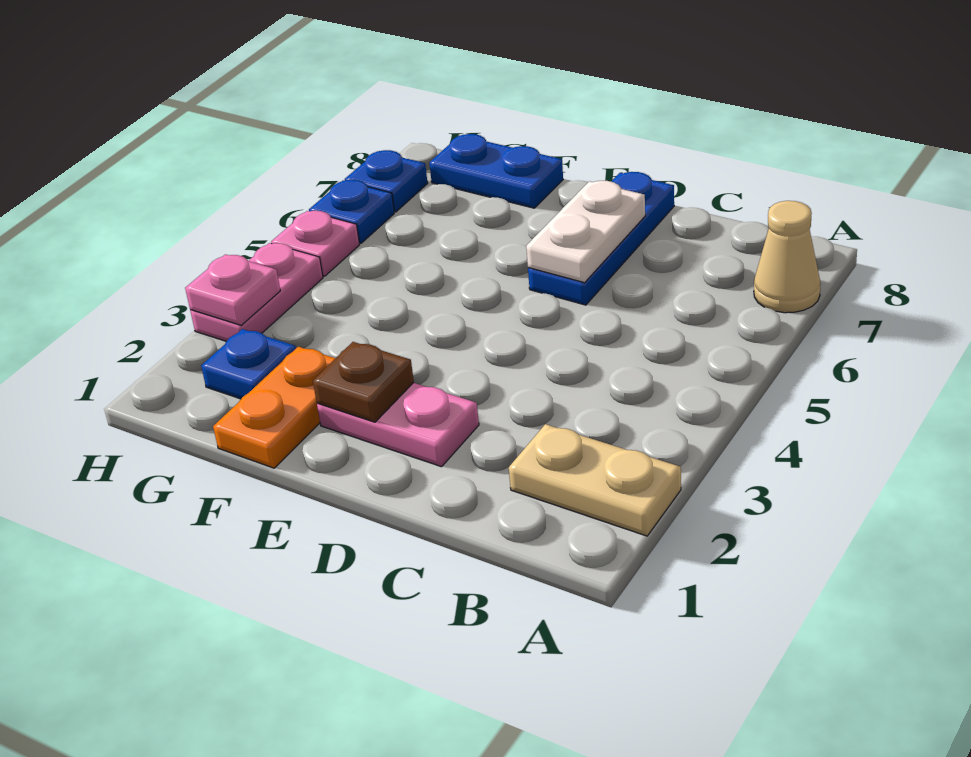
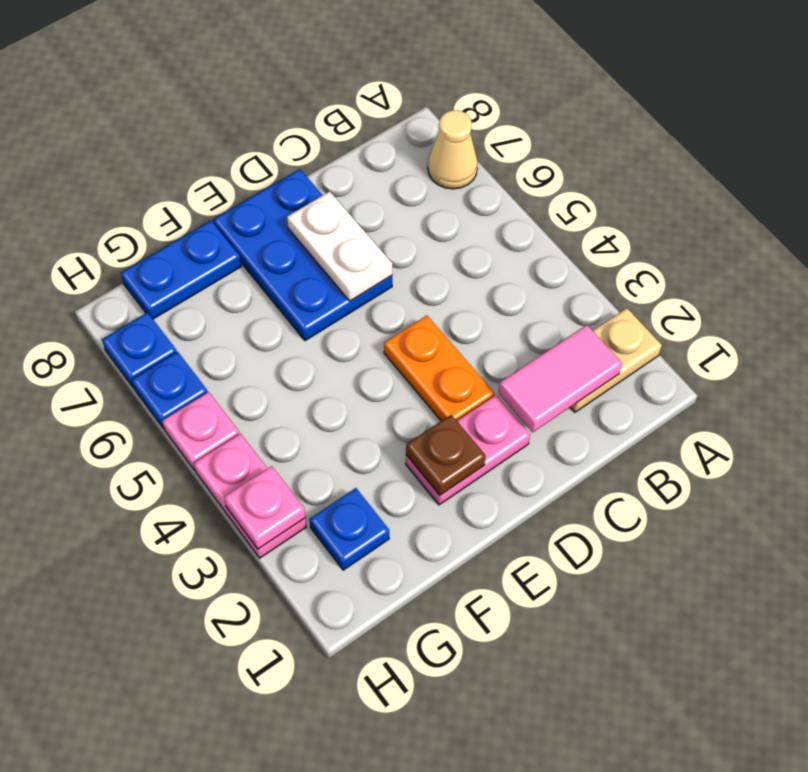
none -> pink 1x2 tile [498,325,622,432]
blue 1x3 plate [528,172,674,305] -> blue 2x3 plate [213,169,392,341]
orange 1x2 plate [213,347,335,468] -> orange 1x2 plate moved to [384,316,494,421]

